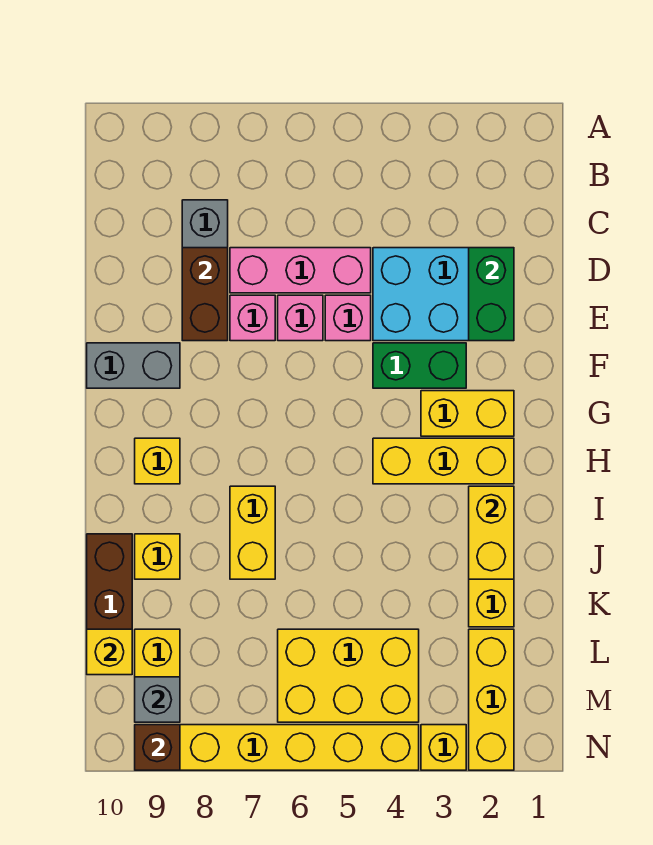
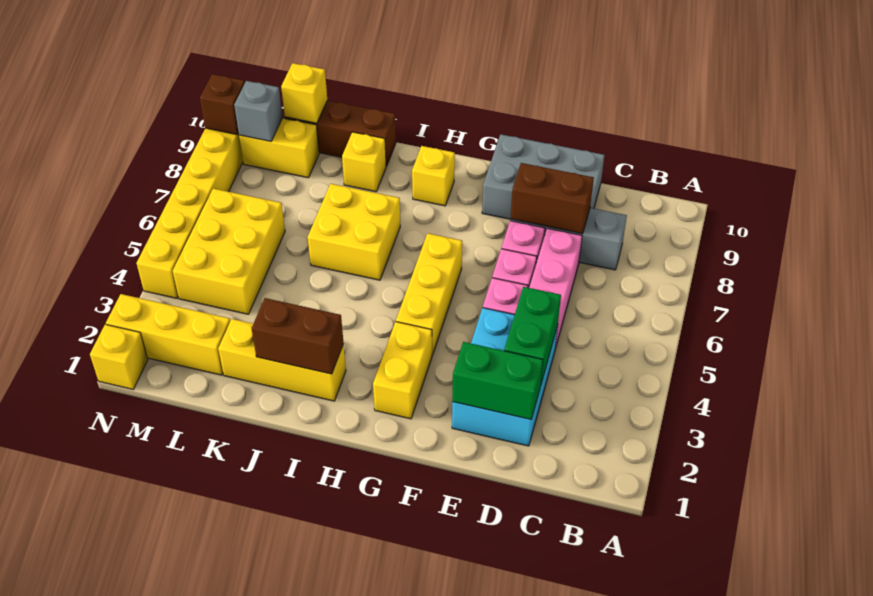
green 1x2 brick [373,343,466,388] -> green 1x2 brick moved to [504,287,561,383]
grey 1x2 brick [87,343,180,388] -> grey 2x3 brick [482,134,605,219]
yellow 1x3 brick [373,438,514,484] -> yellow 1x3 brick moved to [396,233,462,355]
yellow 1x2 brick [469,486,514,579] -> brown 1x2 brick [252,298,344,374]
yellow 1x2 brick [230,486,275,579] -> yellow 2x2 brick [308,184,400,280]
yellow 1x1 brick [421,725,466,770] -> yellow 1x1 brick moved to [90,324,148,389]

